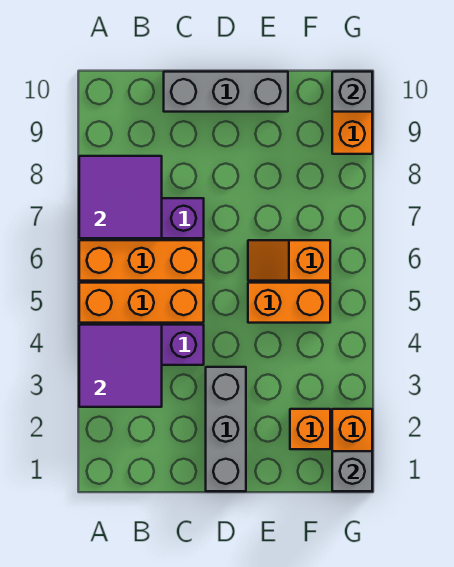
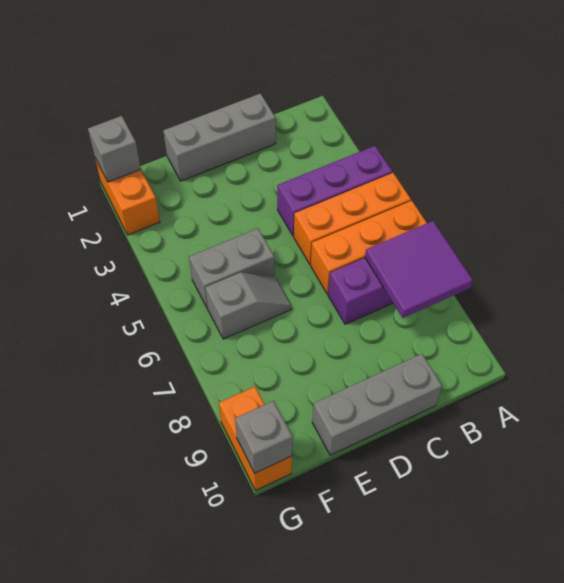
purple 2x2 tile [79,325,162,407] -> none
grey 1x3 brick [206,367,246,491] -> grey 1x3 brick turned to [163,93,276,181]
orange 1x2 brick [248,283,330,323] -> grey 1x2 brick [189,228,274,308]
orange 1x2 slope [248,240,330,281] -> grey 1x2 slope [205,272,291,339]
orange 1x1 brick [290,409,330,449] -> none

